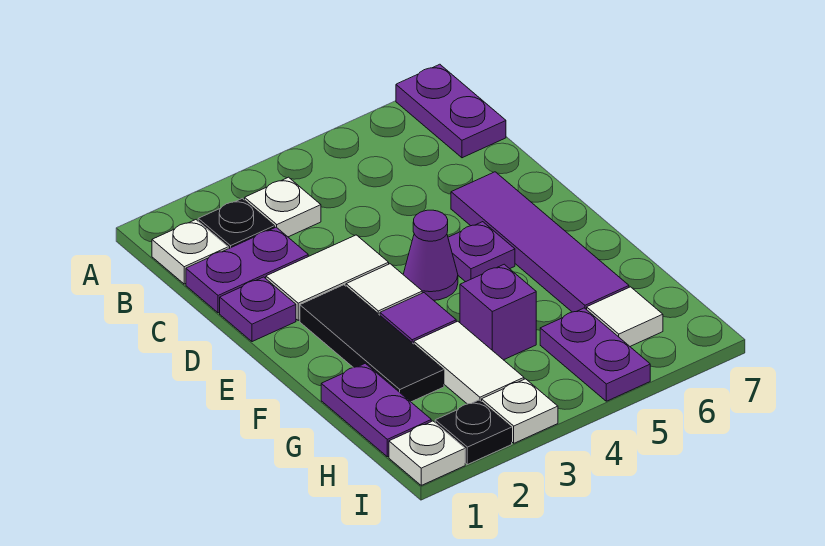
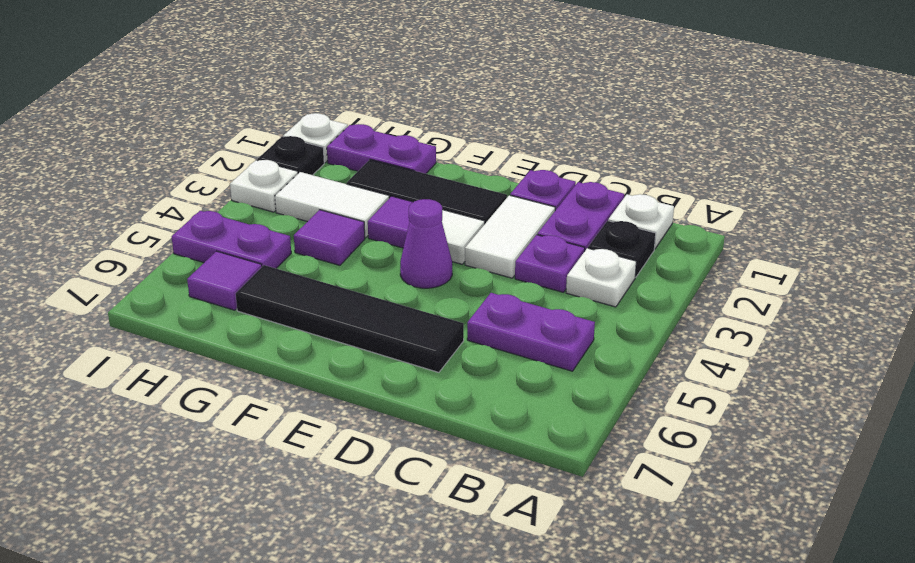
purple 1x2 plate [396,64,506,158] -> purple 1x2 plate moved to [467,293,595,371]
purple 1x4 tile [451,172,629,312] -> black 1x4 tile [236,265,464,372]
purple 1x1 plate [448,222,515,282] -> purple 1x1 plate moved to [515,235,585,292]
purple 1x1 brick [460,264,536,360] -> purple 1x1 tile [294,210,365,265]
white 1x1 tile [587,287,663,346] -> purple 1x1 tile [187,251,262,310]

